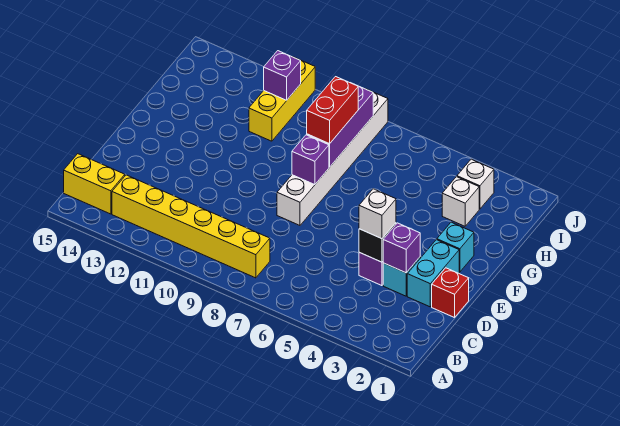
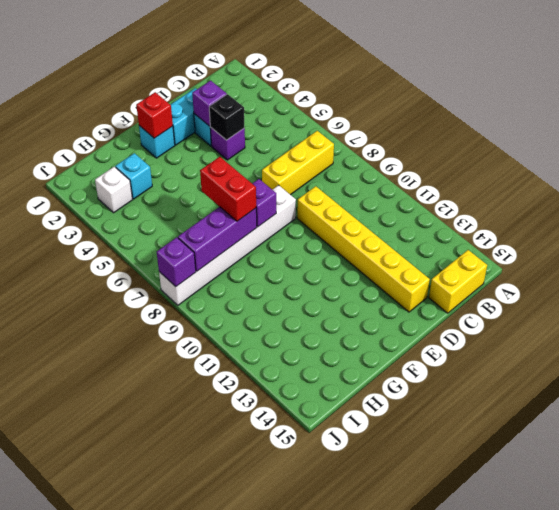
yellow 1x6 brick [112,175,270,278] -> yellow 1x6 brick moved to [297,186,430,312]
yellow 1x2 brick [64,154,125,214] -> yellow 1x2 brick turned to [429,250,487,313]
red 1x1 brick [432,268,469,318] -> red 1x1 brick moved to [136,92,173,138]
white 1x1 brick [359,189,396,239] -> none
red 1x2 brick [307,77,358,144] -> red 1x2 brick turned to [200,157,256,221]
white 1x1 brick [442,177,479,226] -> cyan 1x1 brick [115,153,152,199]
yellow 1x3 brick [249,57,315,141] -> yellow 1x3 brick moved to [262,131,334,195]
purple 1x1 brick [264,51,301,100] -> purple 1x1 brick moved to [157,237,196,286]

